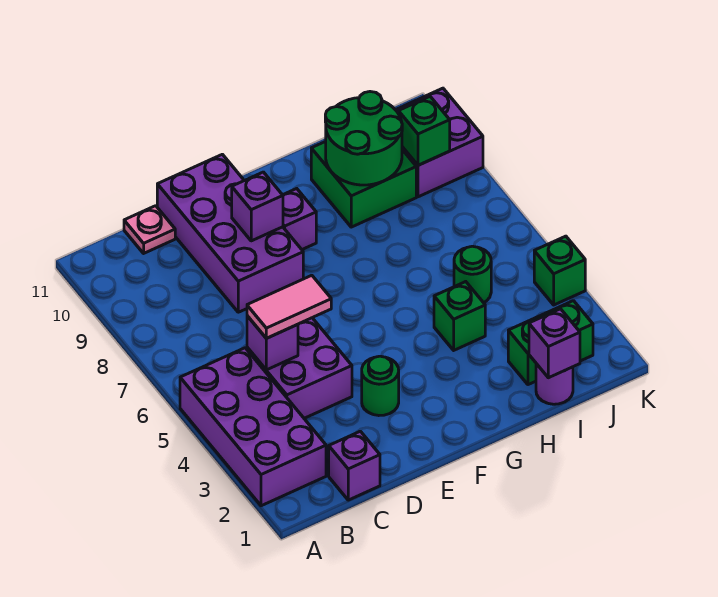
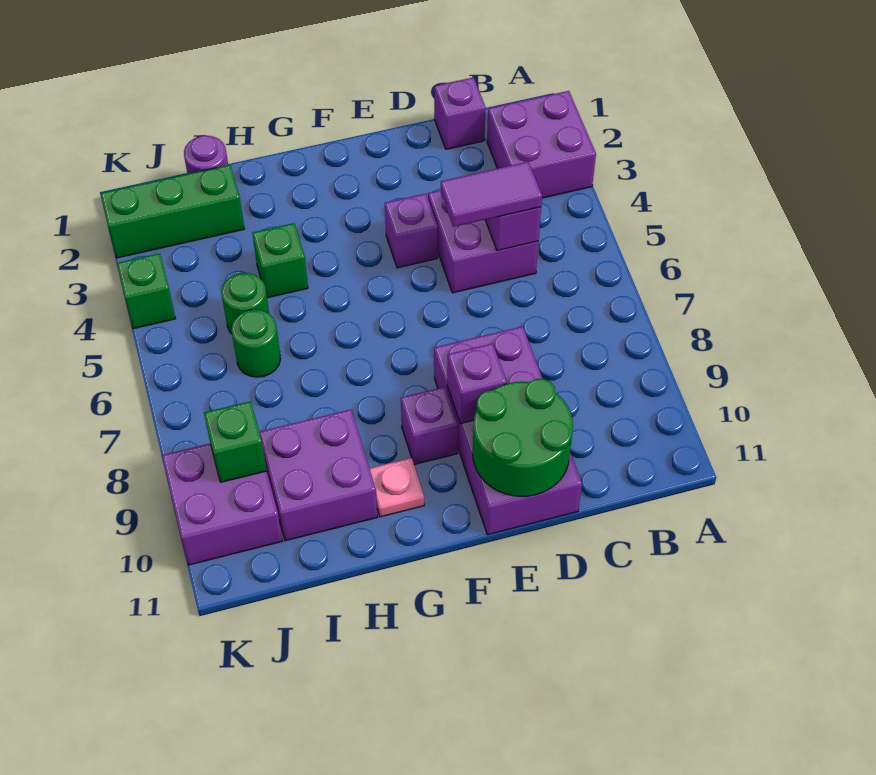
purple 2x4 brick [180,348,326,506] -> purple 2x2 brick [487,91,596,198]
pink 1x2 tile [247,275,331,338] -> purple 1x2 tile [441,162,542,227]
pink 1x1 plate [124,206,175,253] -> pink 1x1 plate moved to [370,458,425,517]
green 1x1 round brick [362,356,399,416] -> green 1x1 round brick moved to [231,309,281,377]
green 2x2 brick [311,141,416,227] -> purple 2x2 brick [259,410,378,541]
green 2x2 round brick [325,92,402,185] -> green 2x2 round brick moved to [473,379,573,496]
purple 1x1 brick [529,309,580,378] -> purple 1x1 brick moved to [385,194,438,268]
green 1x2 brick [508,301,593,385] -> green 1x3 brick [101,165,244,258]

